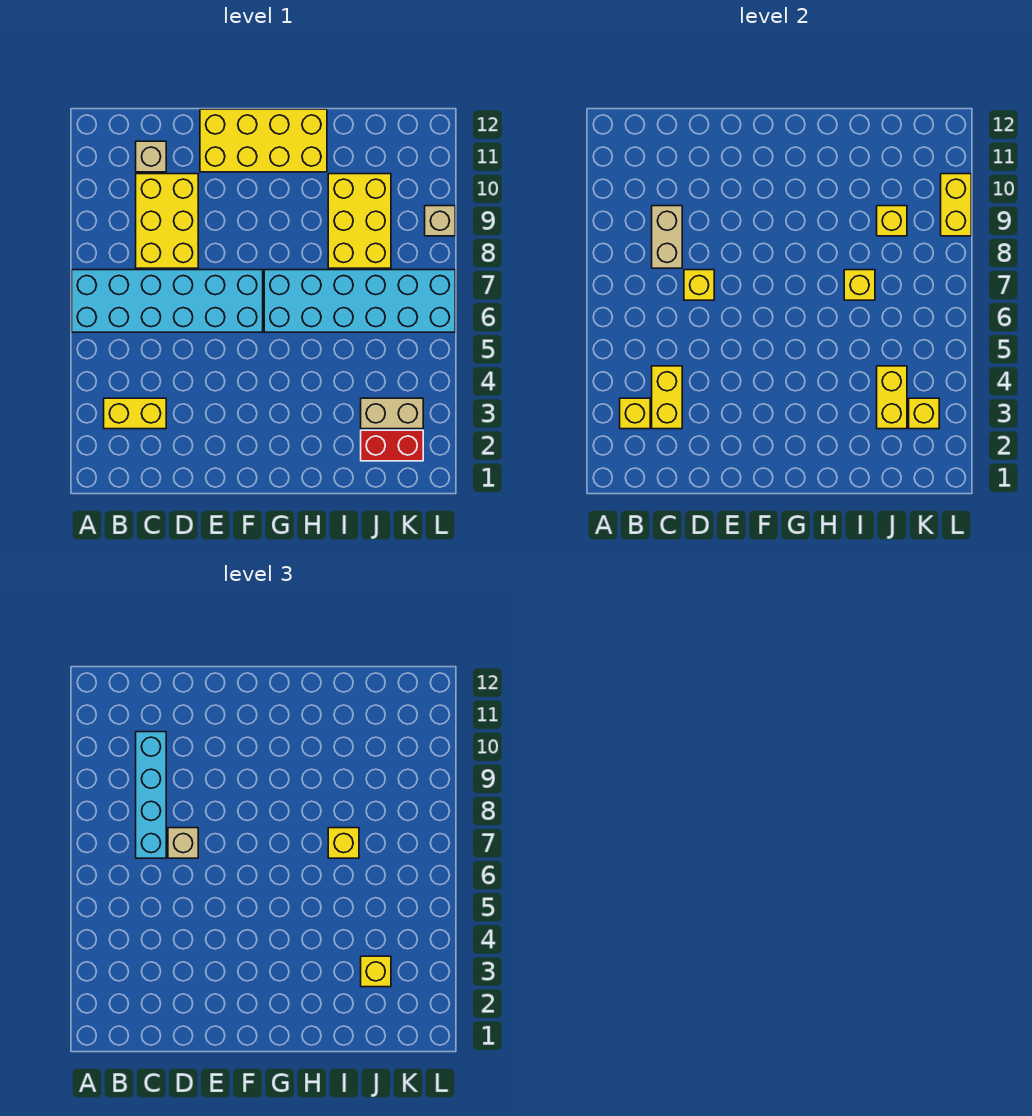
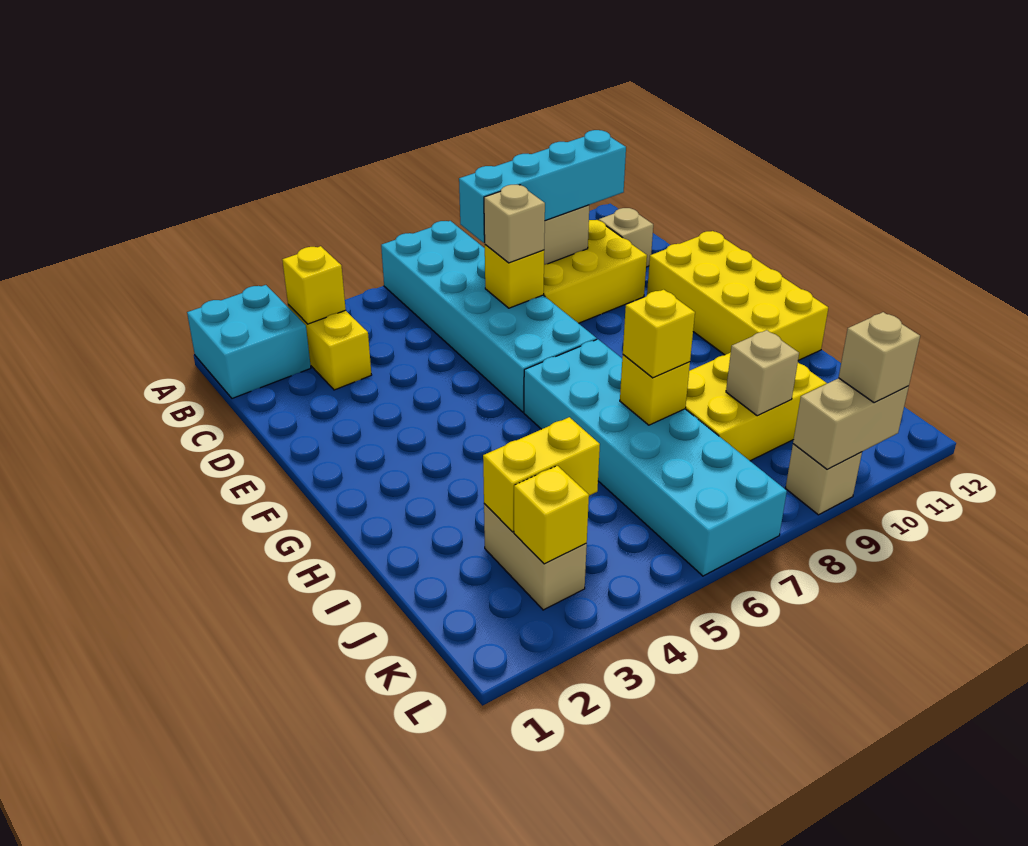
none -> cyan 2x2 brick [187,285,311,398]
yellow 1x2 brick [652,366,682,429] -> none
red 1x2 brick [361,430,423,461] -> none
yellow 1x1 brick [361,956,391,987] -> none
yellow 1x1 brick [877,206,907,236] -> tan 1x1 brick [726,330,799,416]
yellow 1x2 brick [941,174,971,236] -> tan 1x2 brick [793,378,909,470]
none -> tan 1x1 brick [839,312,920,403]

